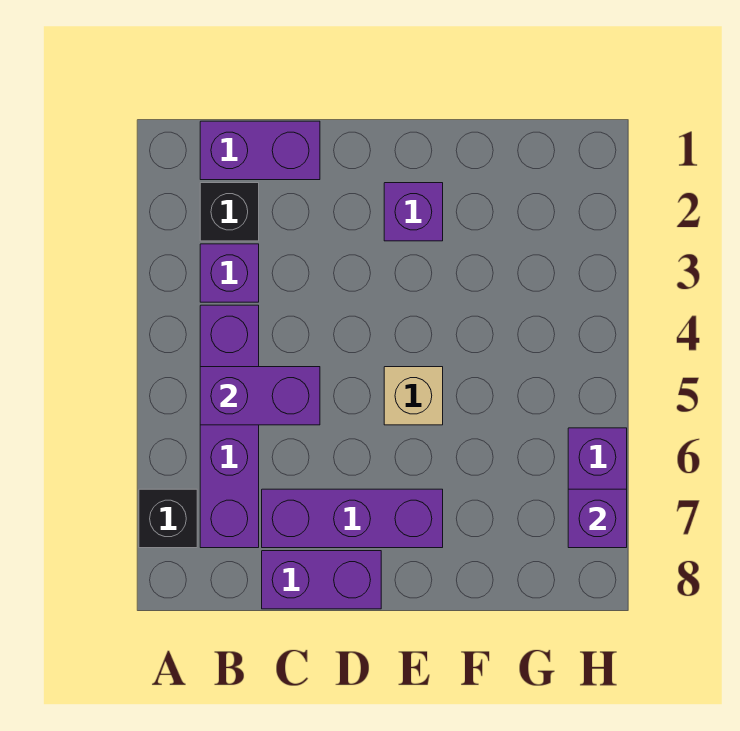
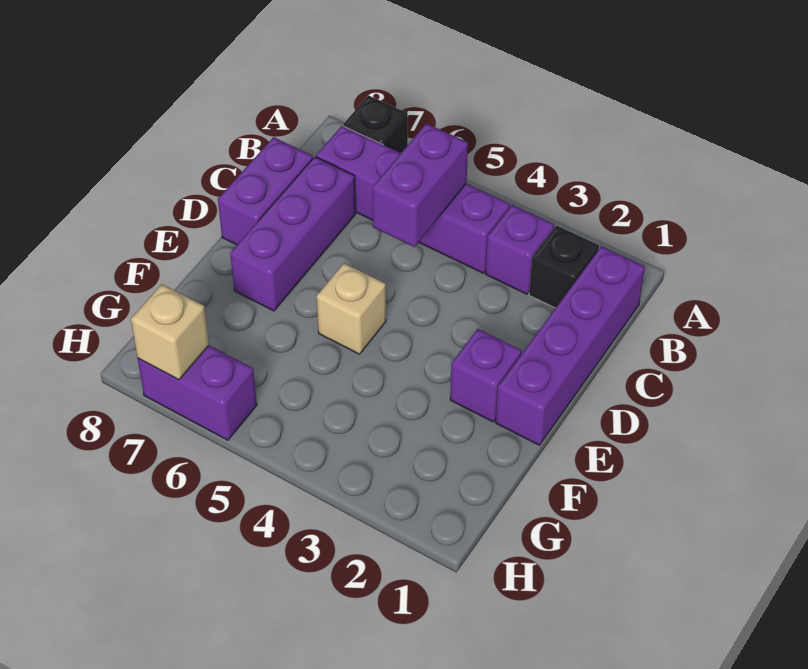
purple 1x2 brick [200,121,320,180] -> purple 1x4 brick [496,246,645,445]
purple 1x1 brick [568,489,627,548] -> tan 1x1 brick [131,284,209,380]

